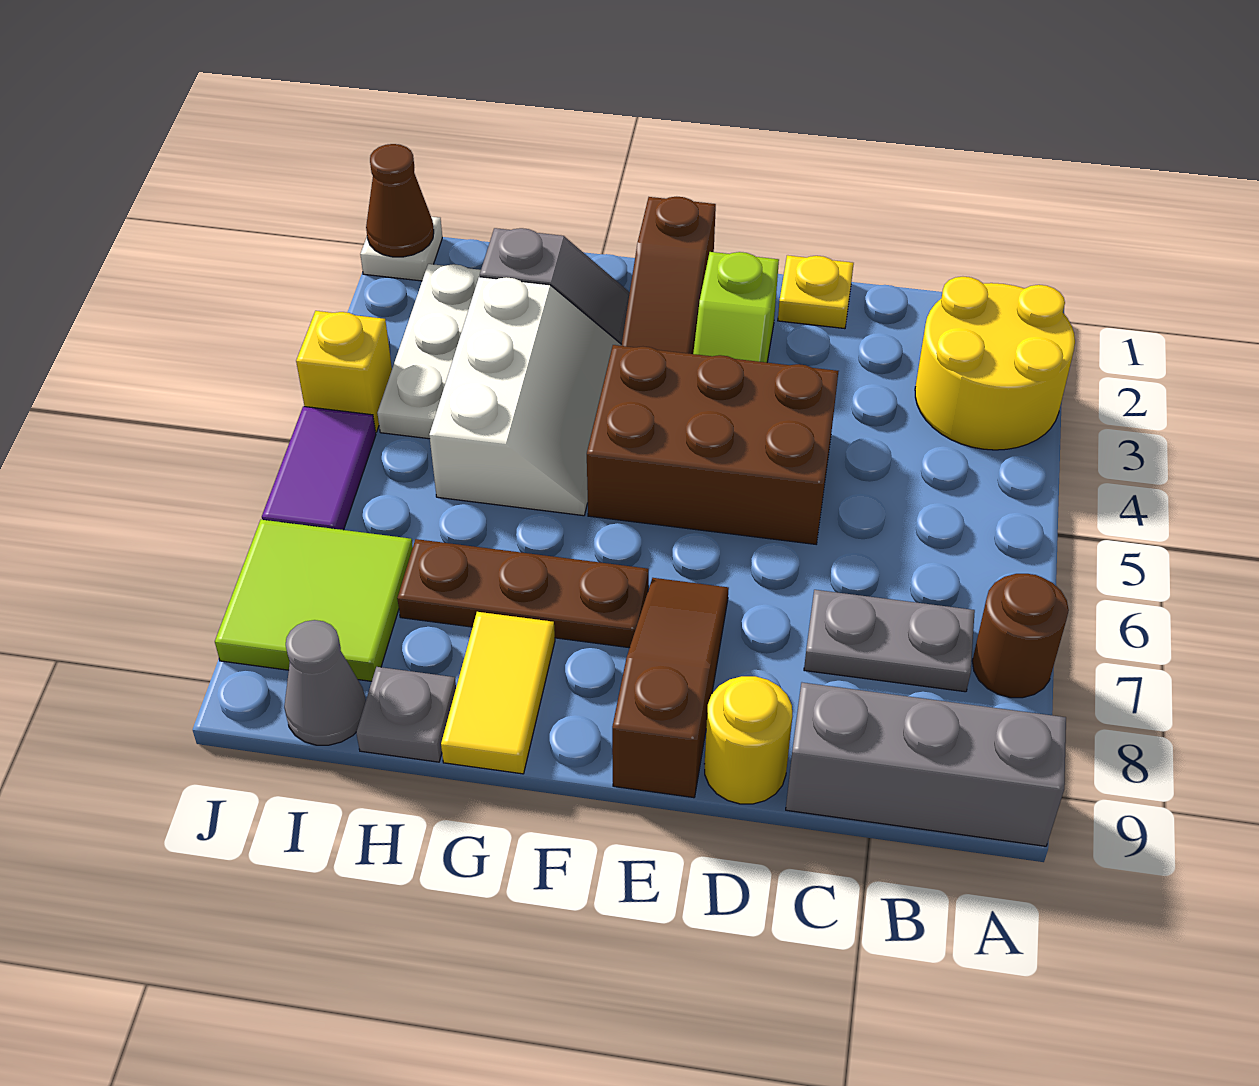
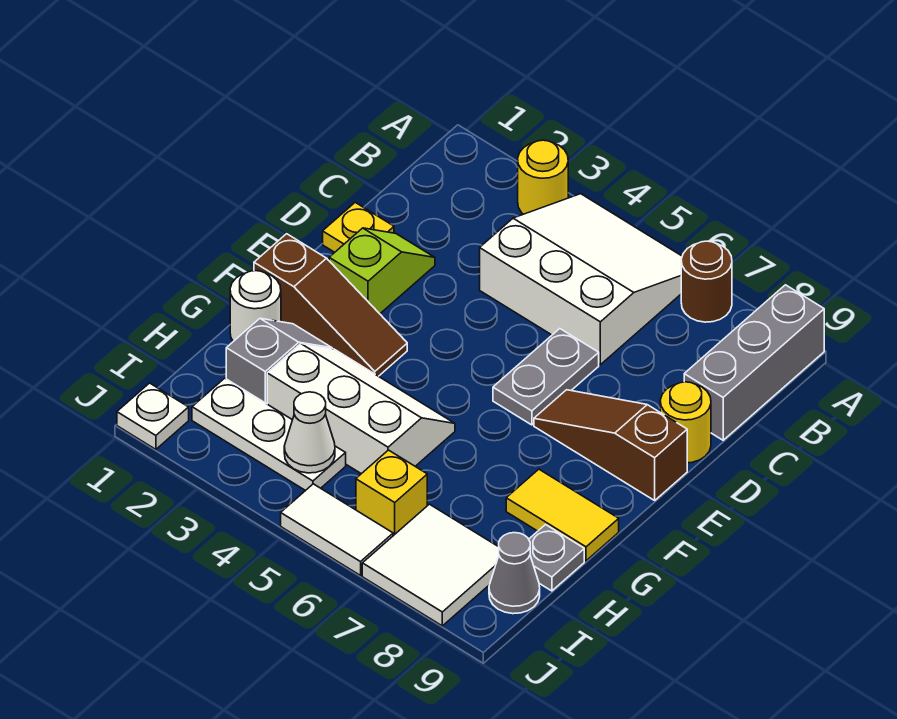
yellow 2x2 round brick [915,277,1075,450] -> yellow 1x1 round brick [518,140,568,214]
none -> white 3x3 slope [480,194,682,365]
grey 1x2 plate [804,590,975,692] -> grey 1x2 plate moved to [493,329,599,425]
brown 2x3 brick [587,345,839,544] -> none
lime 1x2 slope [693,252,779,363] -> lime 1x2 slope turned to [329,228,435,314]
brown 1x3 plate [397,539,649,648] -> none
none -> white 1x1 round brick [230,271,281,341]
none -> white 1x1 cone [284,392,335,473]
lime 2x2 tile [215,520,413,681] -> white 2x2 tile [362,504,499,626]
brown 1x1 cone [366,144,434,257] -> none
yellow 1x1 brick [296,311,392,432] -> yellow 1x1 brick moved to [356,450,427,536]
purple 1x2 tile [262,406,376,530] -> white 1x2 tile [281,484,393,575]

